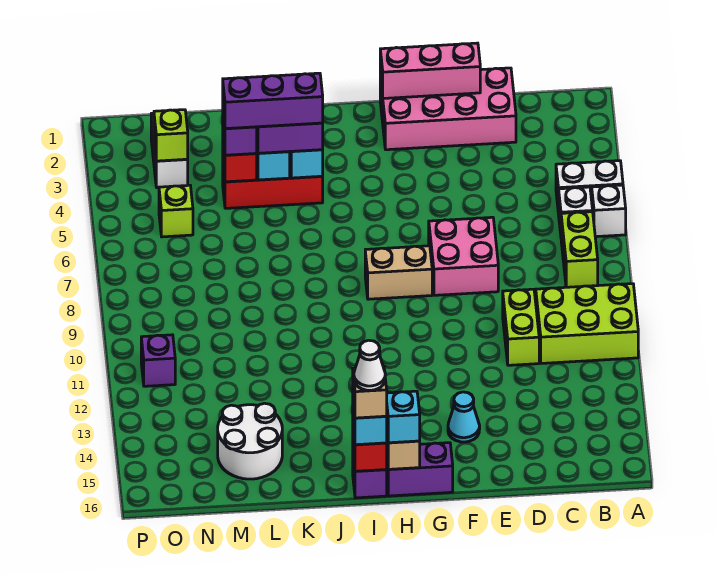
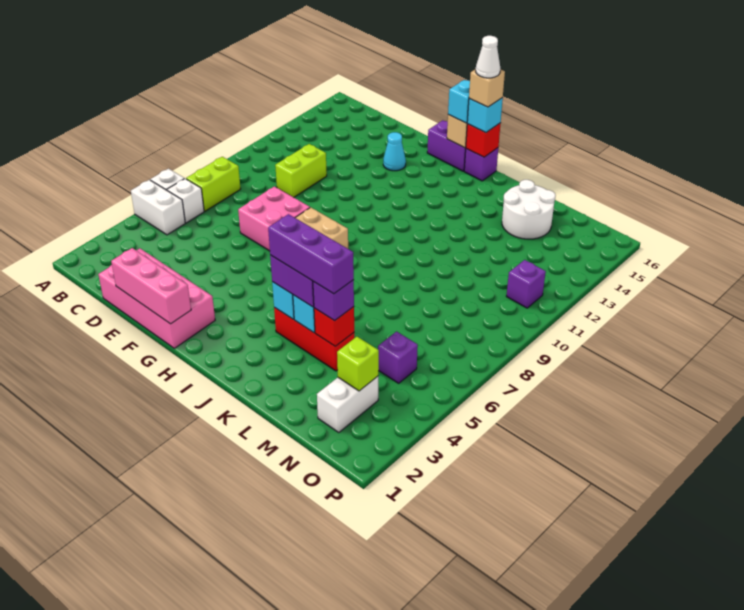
lime 2x3 brick [536,284,638,363] -> none
lime 1x1 brick [159,185,193,237] -> purple 1x1 brick [378,331,418,383]

